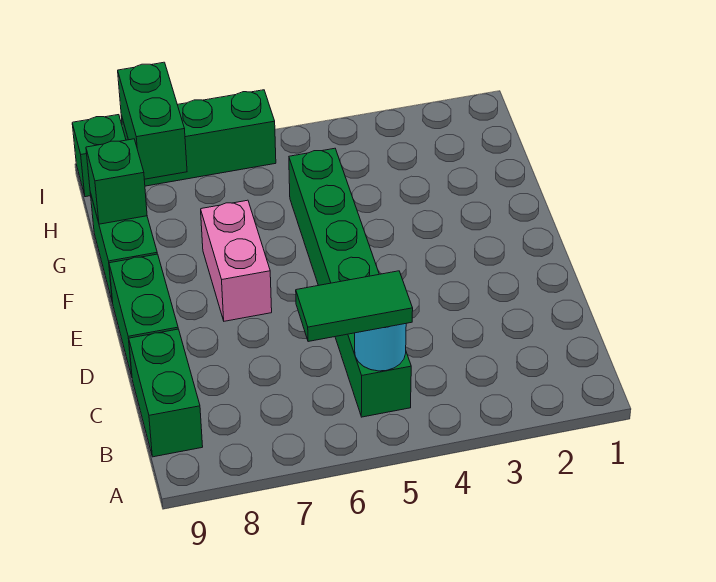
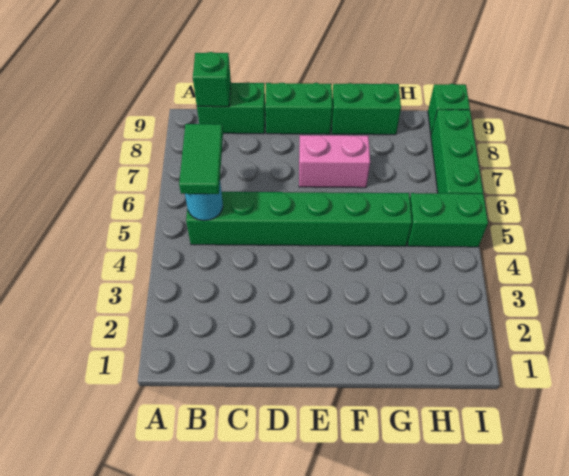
green 1x1 brick [86,139,147,224] -> green 1x1 brick moved to [193,52,231,107]
green 1x2 brick [118,62,187,179] -> green 1x2 brick moved to [407,193,488,247]

